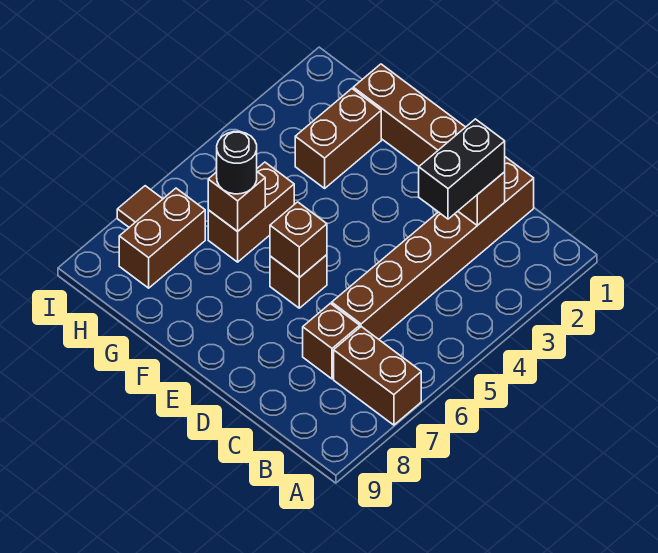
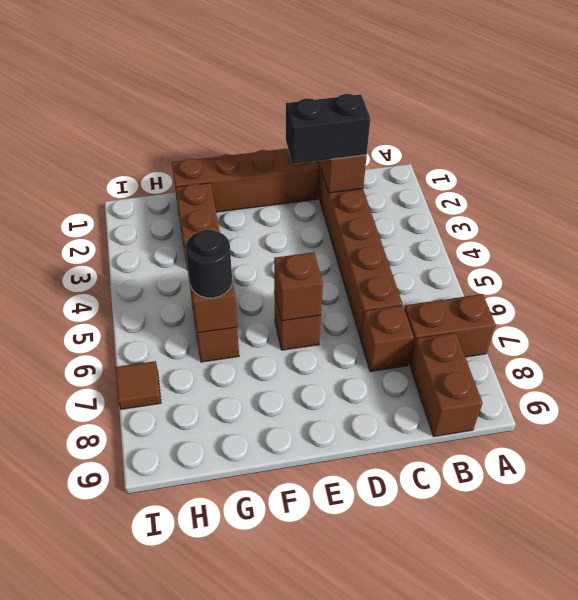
black 1x2 brick [419,119,505,219] -> black 1x2 brick turned to [286,94,371,164]
brown 1x2 brick [119,188,205,288] -> brown 1x2 brick moved to [410,333,483,437]

